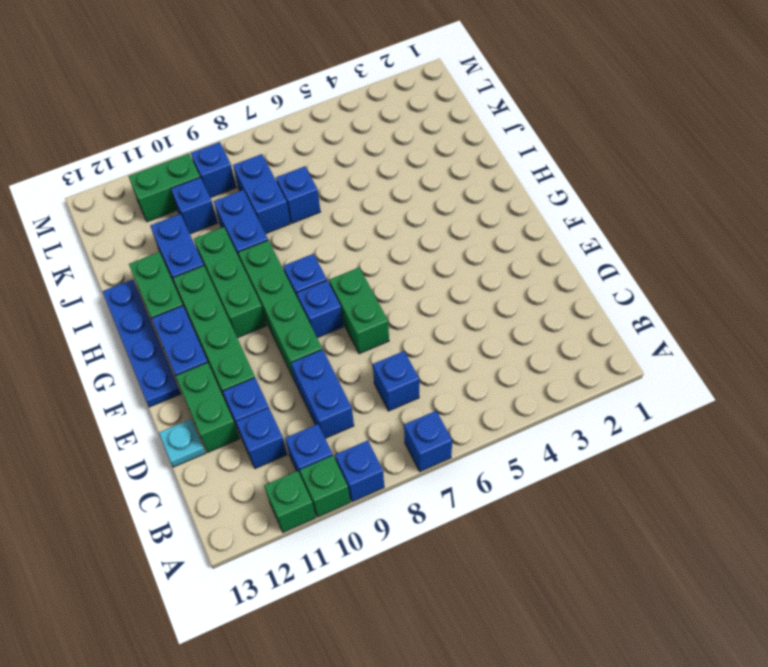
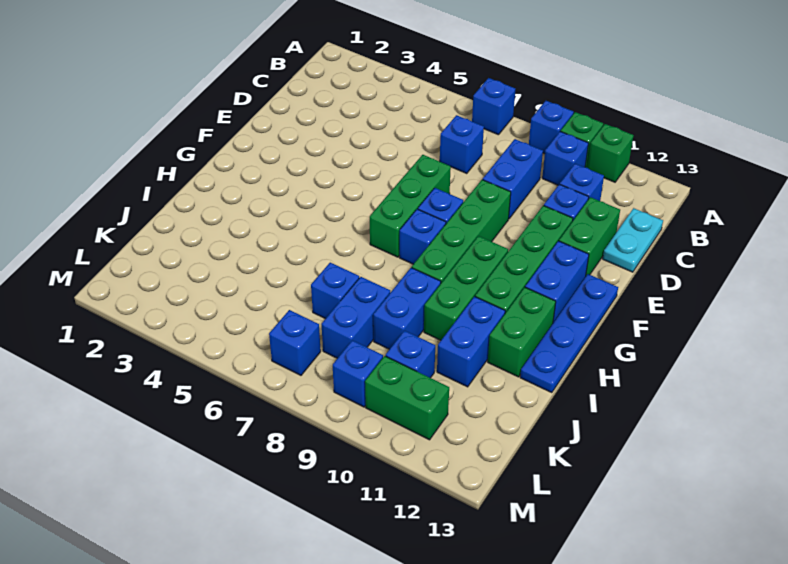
cyan 1x1 plate [159,419,206,467] -> cyan 1x2 plate [603,208,663,272]
green 1x2 brick [329,268,389,354] -> green 1x3 brick [370,155,451,257]
none -> blue 1x1 brick [269,310,321,375]

